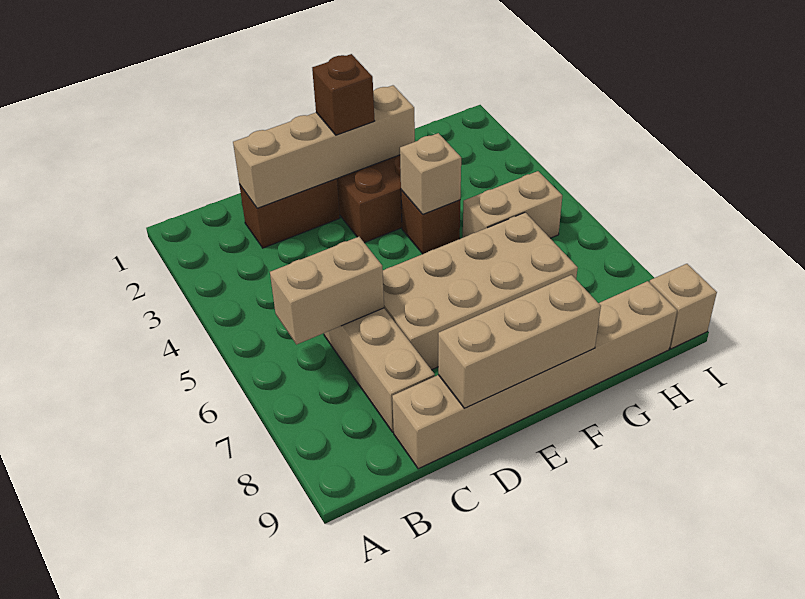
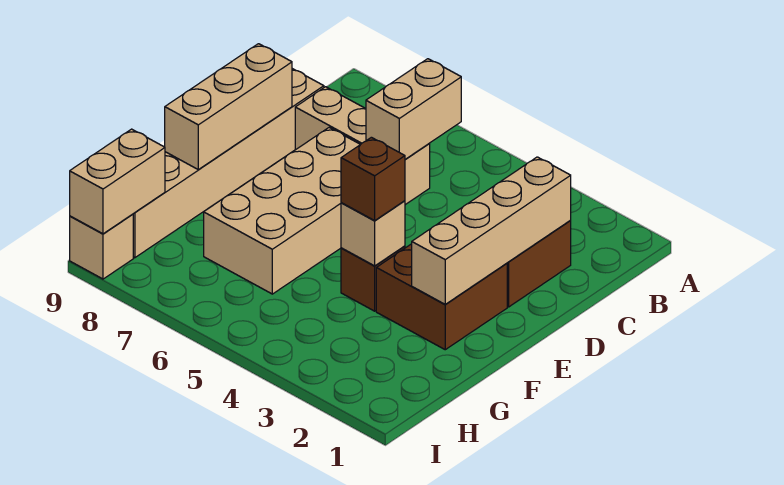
brown 1x1 brick [312,54,374,135] -> brown 1x1 brick moved to [341,137,405,220]
tan 1x2 brick [463,171,562,238] -> tan 1x2 brick moved to [70,129,165,234]

